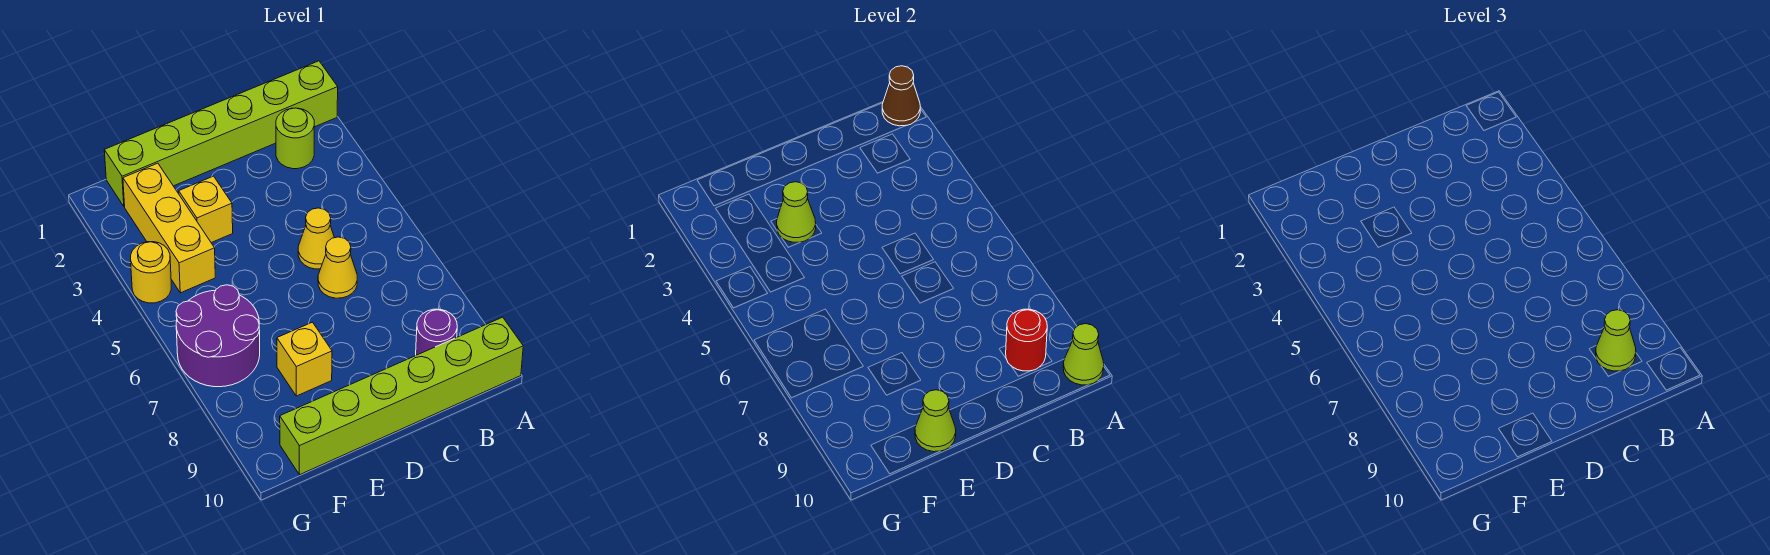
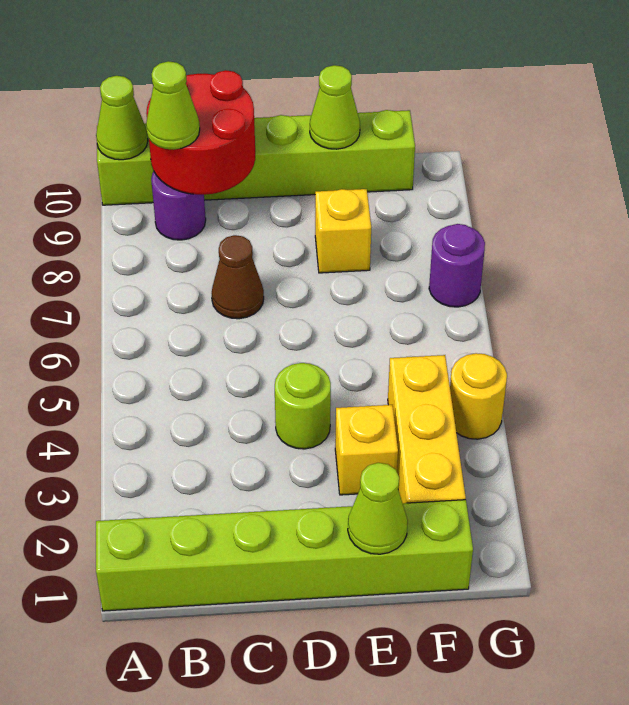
brown 1x1 cone [882,66,920,126] -> brown 1x1 cone moved to [212,235,264,319]
lime 1x1 round brick [276,108,314,169] -> lime 1x1 round brick moved to [275,363,331,449]
red 1x1 round brick [1006,309,1047,371] -> red 2x2 round brick [146,70,255,195]
yellow 1x1 cone [298,208,334,269] -> none
yellow 1x1 cone [318,237,357,298] -> none
lime 1x1 cone [777,182,816,242] -> lime 1x1 cone moved to [348,463,408,554]
purple 2x2 round brick [176,285,260,387] -> purple 1x1 round brick [429,224,485,307]

